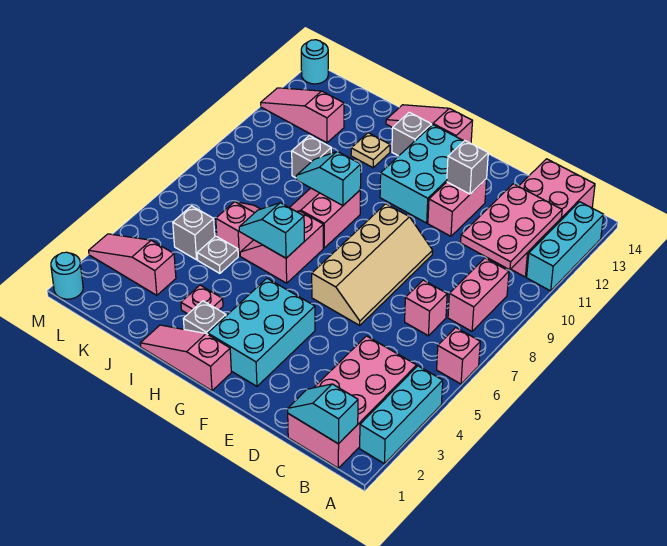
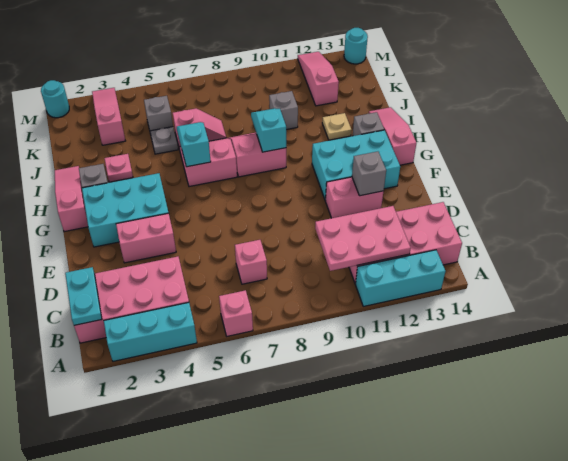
cyan 1x2 slope [288,384,358,444] -> cyan 1x2 plate [65,267,102,325]
pink 1x2 brick [448,258,509,331] -> pink 1x2 brick moved to [116,213,176,263]
tan 2x4 slope [312,204,433,325] -> none

